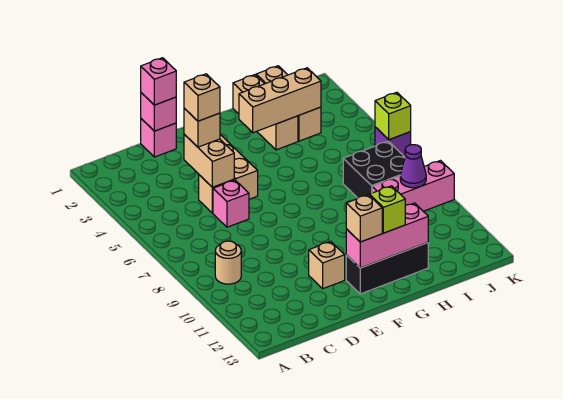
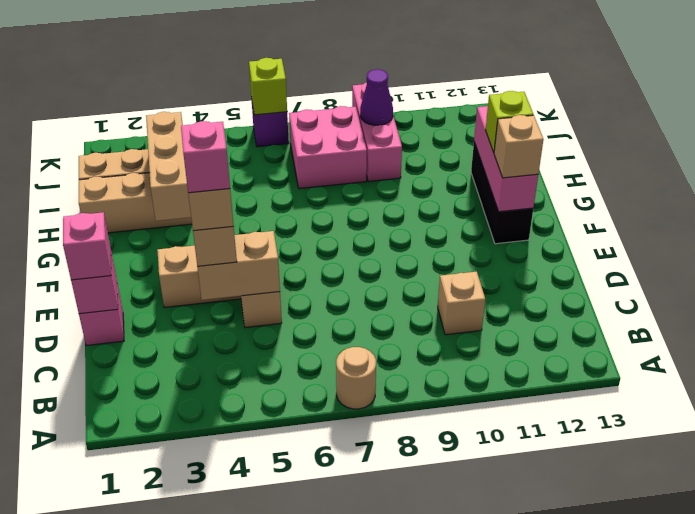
tan 1x1 round brick [215,241,241,284] -> tan 1x1 round brick moved to [336,347,376,409]
pink 1x1 brick [213,180,249,227] -> pink 1x1 brick moved to [181,121,230,193]
tan 1x1 brick [309,241,345,289] -> tan 1x1 brick moved to [438,272,485,335]
black 2x2 brick [343,141,405,198] -> pink 2x2 brick [289,106,367,189]

